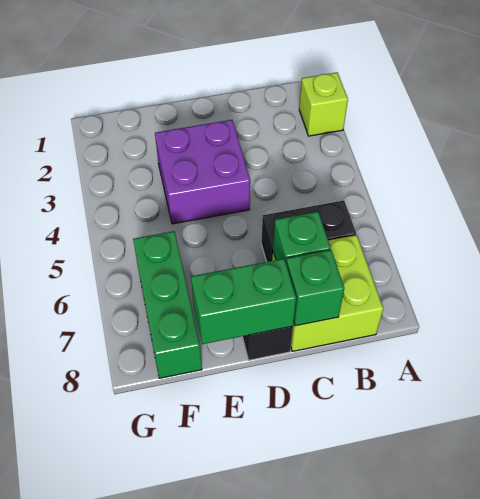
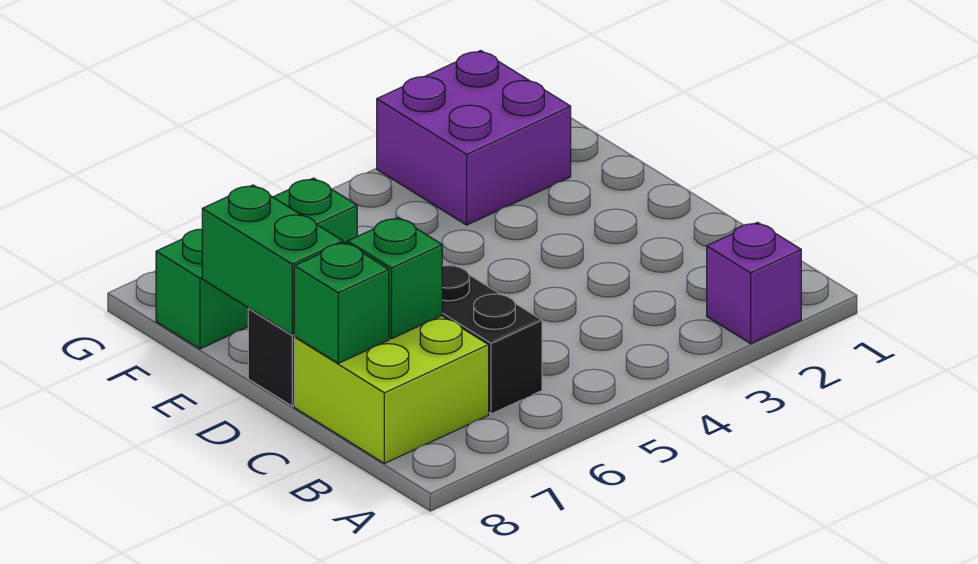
lime 1x1 brick [299,73,348,136] -> purple 1x1 brick [707,222,801,343]
purple 2x2 brick [155,120,250,224] -> purple 2x2 brick moved to [377,51,571,225]

